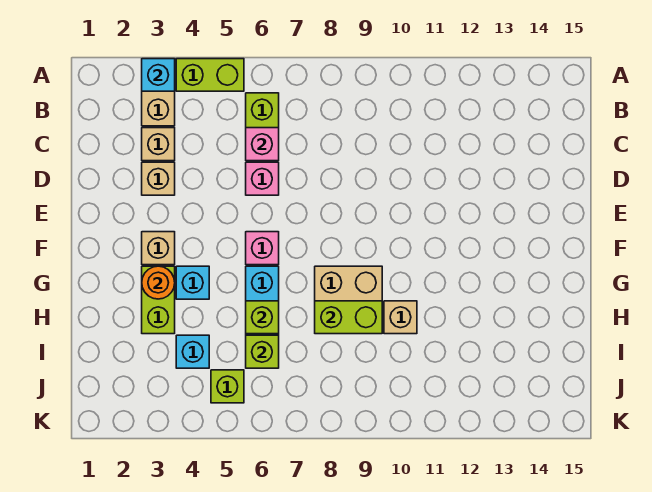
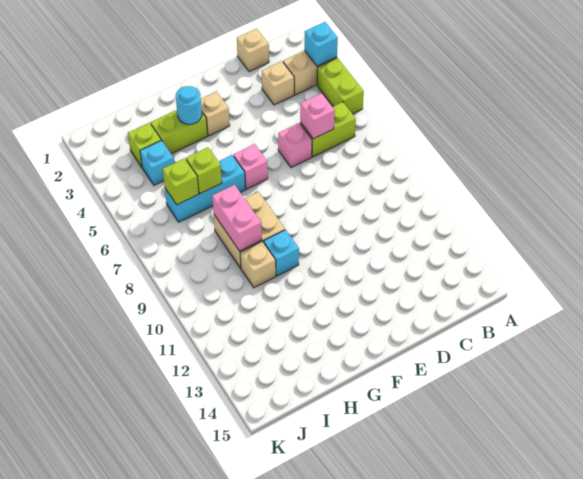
tan 1x1 brick [142,162,175,195] -> tan 1x1 brick moved to [237,28,269,72]
orange 1x1 round brick [142,266,175,299] -> cyan 1x1 round brick [176,86,202,124]
cyan 1x1 brick [176,266,209,299] -> cyan 1x1 brick moved to [264,230,299,276]
lime 1x2 brick [315,301,382,334] -> pink 1x2 brick [212,185,262,251]
lime 1x1 brick [211,370,244,403] -> lime 1x1 brick moved to [128,123,161,167]

